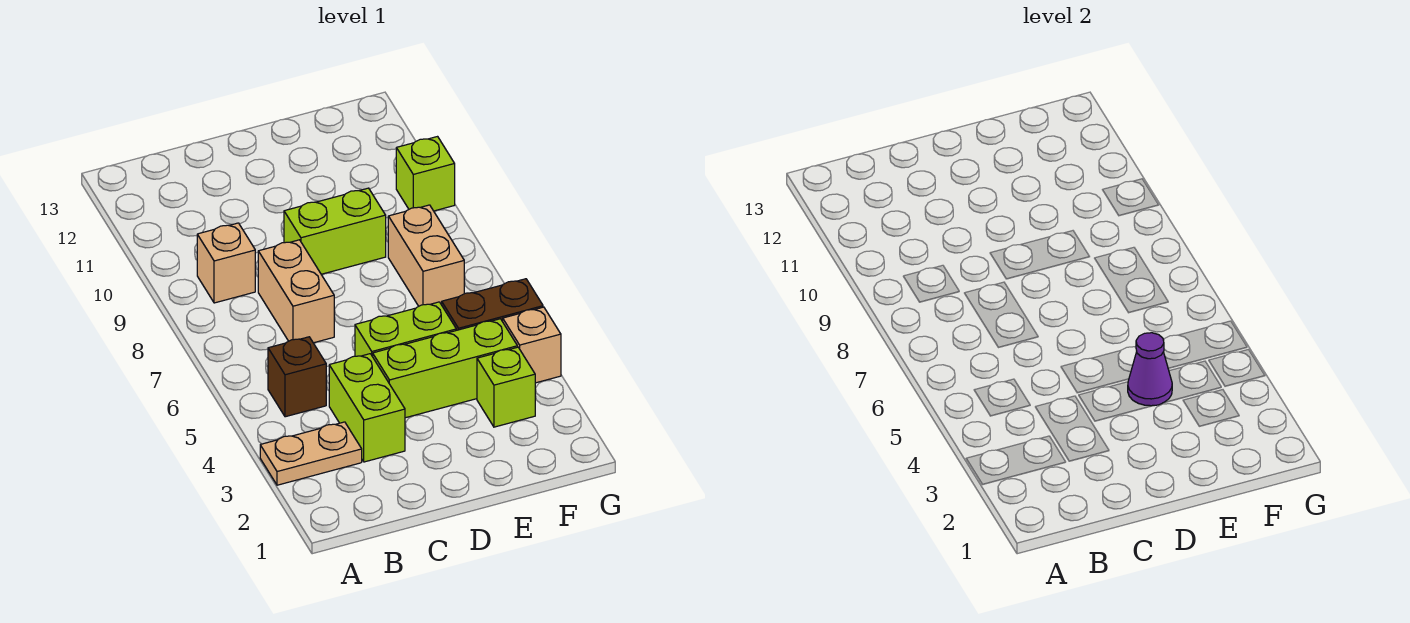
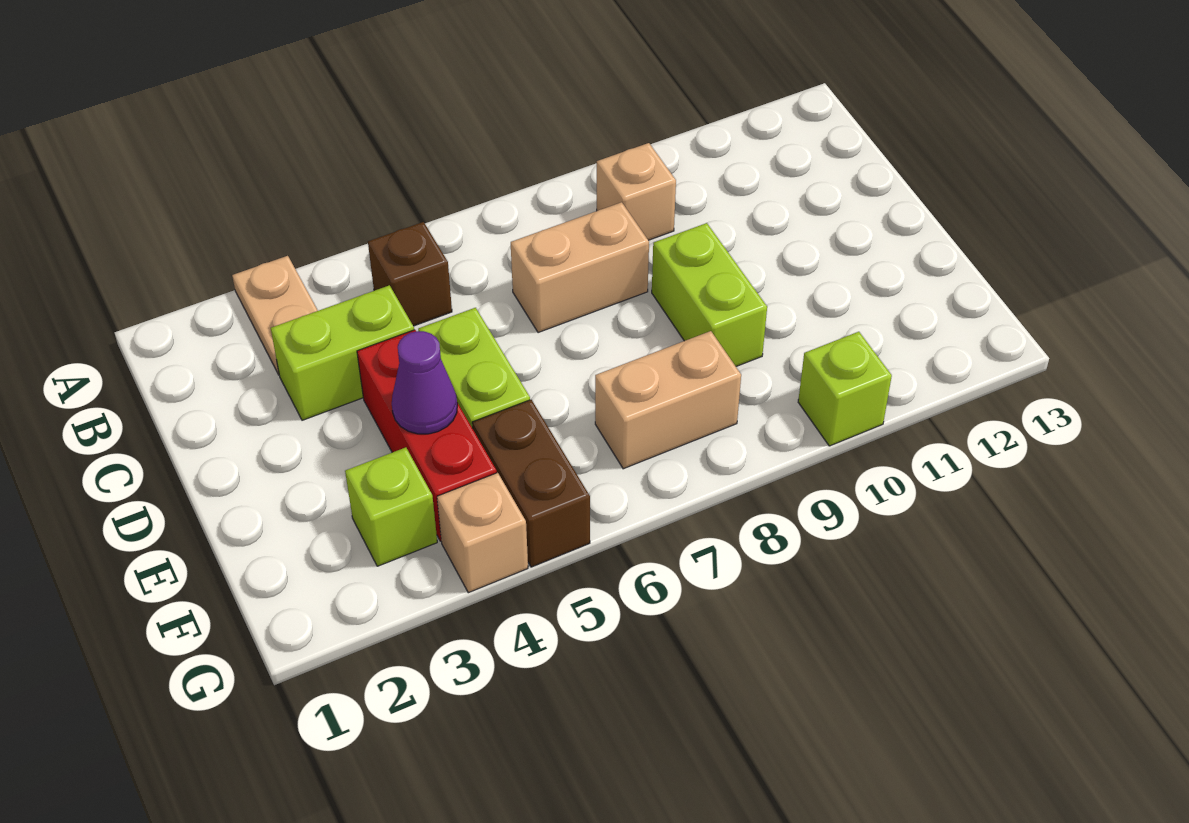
lime 1x3 brick [373,319,517,418] -> red 1x3 brick [357,330,497,541]

